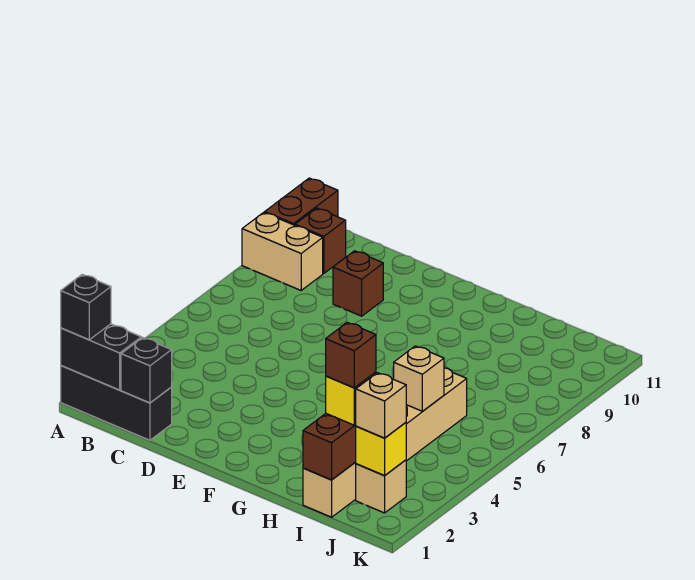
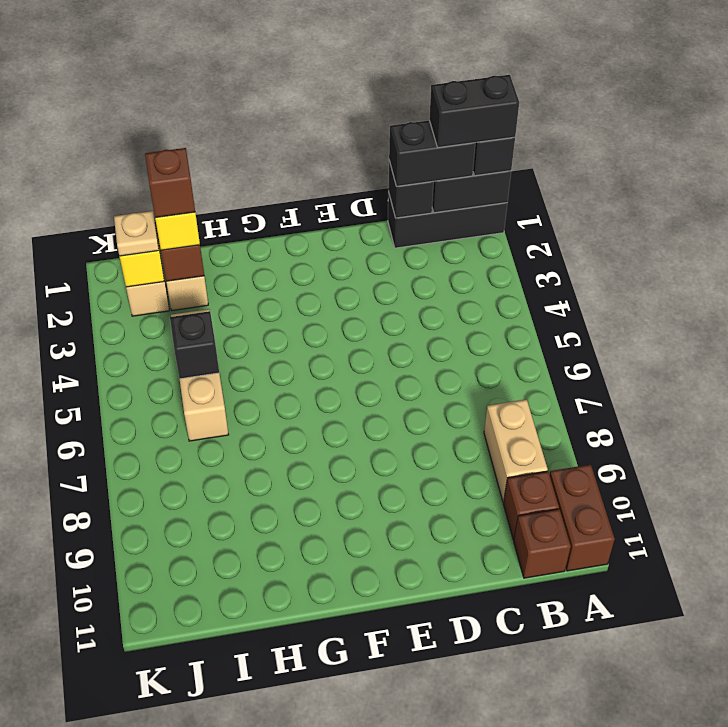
none -> black 1x2 brick [429,75,519,148]
tan 1x2 brick [242,212,323,290] -> tan 1x2 brick turned to [484,399,548,502]
none -> black 1x2 brick [389,120,475,186]
brown 1x1 brick [333,251,383,316] -> brown 1x1 brick moved to [514,509,571,578]
tan 1x1 brick [394,346,444,411] -> black 1x1 brick [170,311,219,379]
tan 1x1 brick [356,373,406,438] -> tan 1x1 plate [114,211,159,256]

